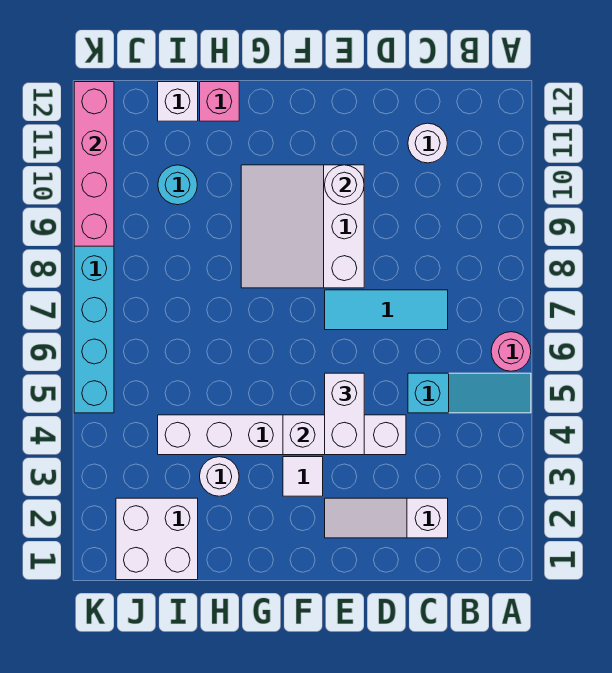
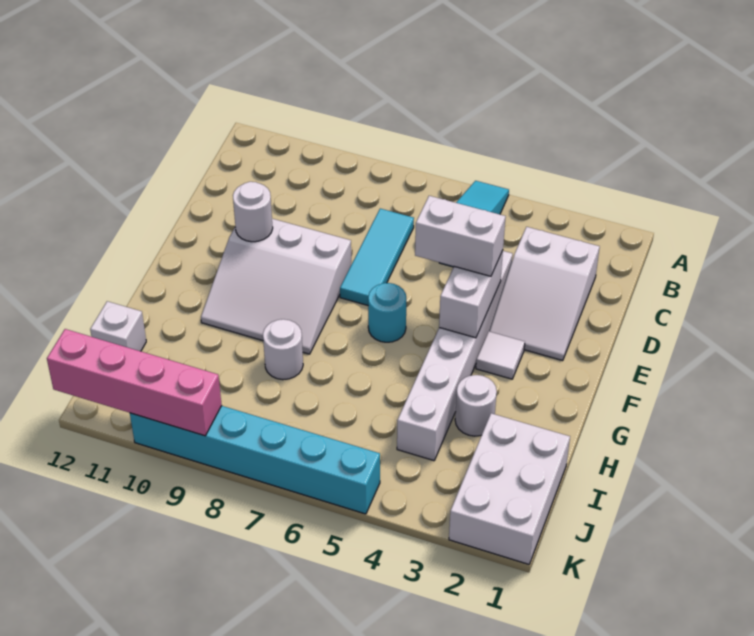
pink 1x1 round brick [491,332,531,371] -> none
white 1x3 slope [325,498,448,538] -> white 2x3 slope [490,227,600,361]
white 1x1 round brick [408,123,447,163] -> white 1x1 round brick moved to [263,319,303,380]
pink 1x1 brick [200,82,239,121] -> none
white 2x2 brick [116,498,198,580] -> white 2x3 brick [449,413,570,564]
cyan 1x1 round brick [158,165,197,205] -> cyan 1x1 round brick moved to [368,283,406,342]

